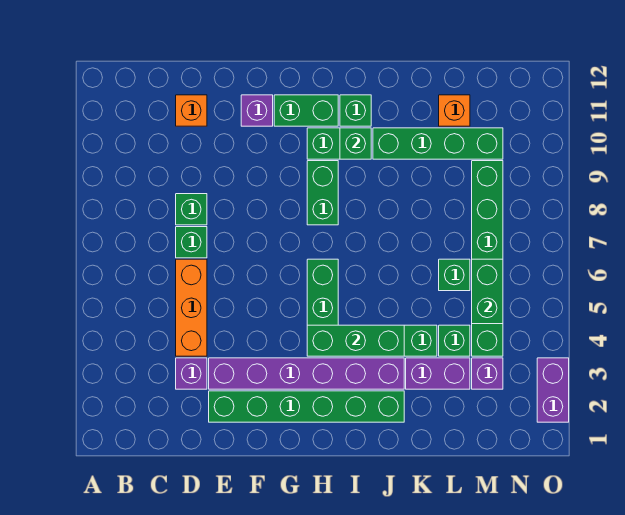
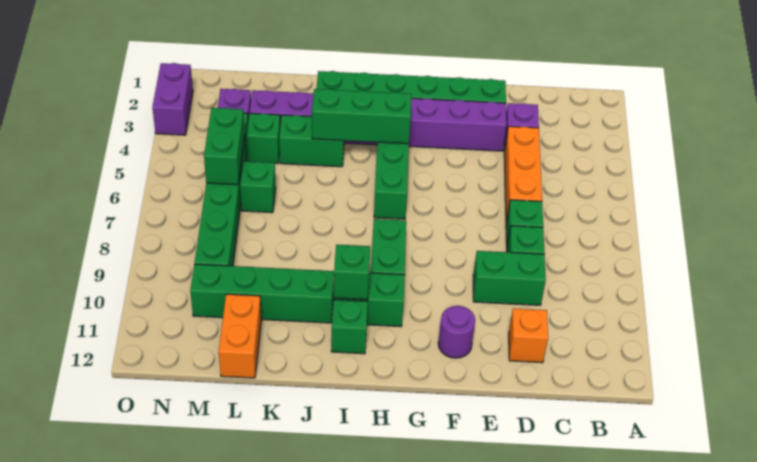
purple 1x1 brick [241,95,273,126] -> purple 1x1 round brick [438,306,475,358]
green 1x2 brick [274,95,338,126] -> green 1x2 brick moved to [473,251,546,305]
orange 1x1 brick [439,95,470,126] -> orange 1x2 brick [219,294,261,378]

